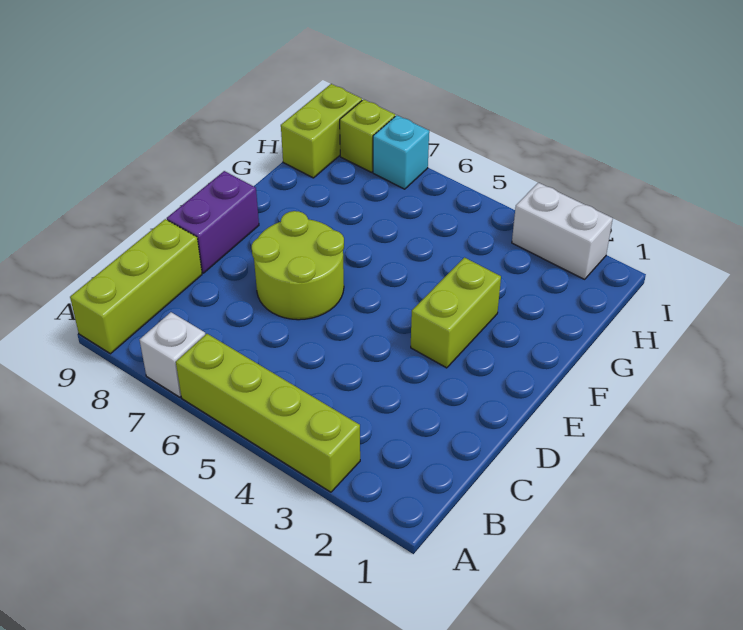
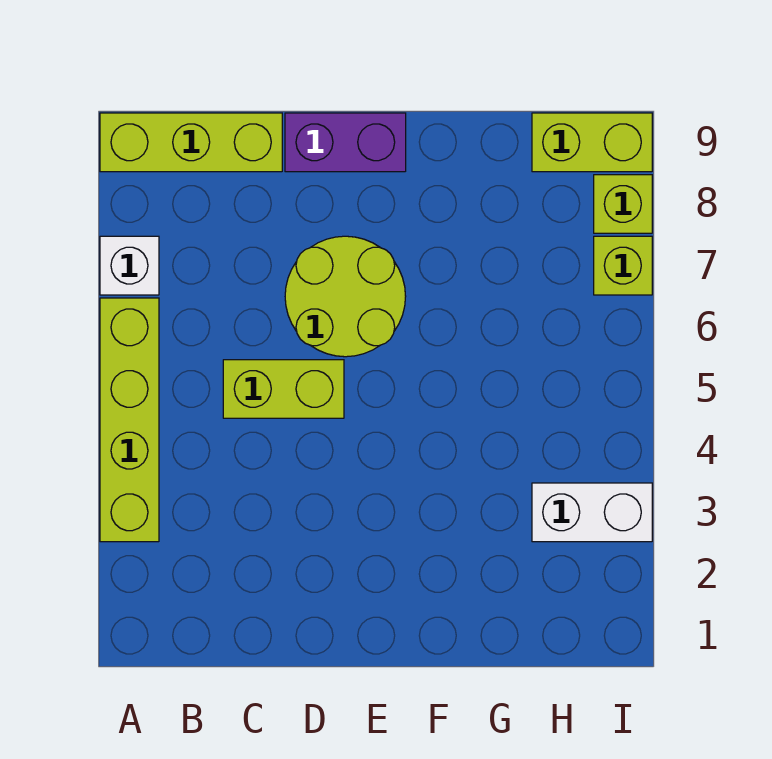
lime 1x2 brick [411,258,501,368] -> lime 1x2 brick moved to [223,360,344,418]
white 1x2 brick [512,183,613,279] -> white 1x2 brick turned to [532,483,652,542]
cyan 1x1 brick [373,115,429,189] -> lime 1x1 brick [594,236,652,295]

